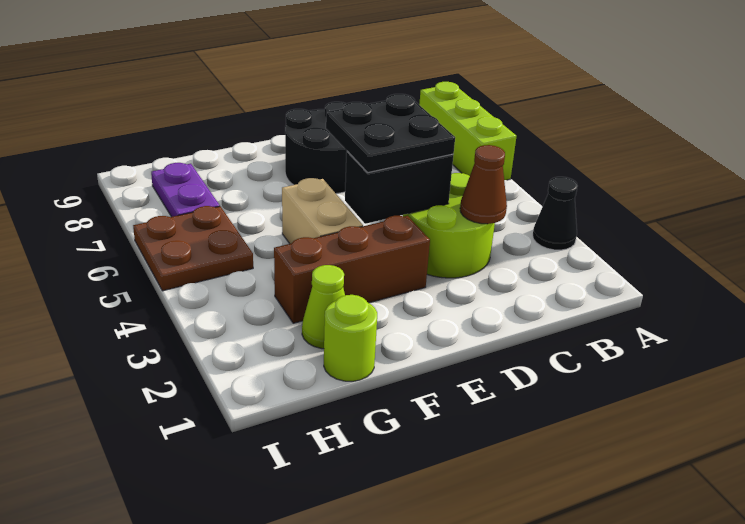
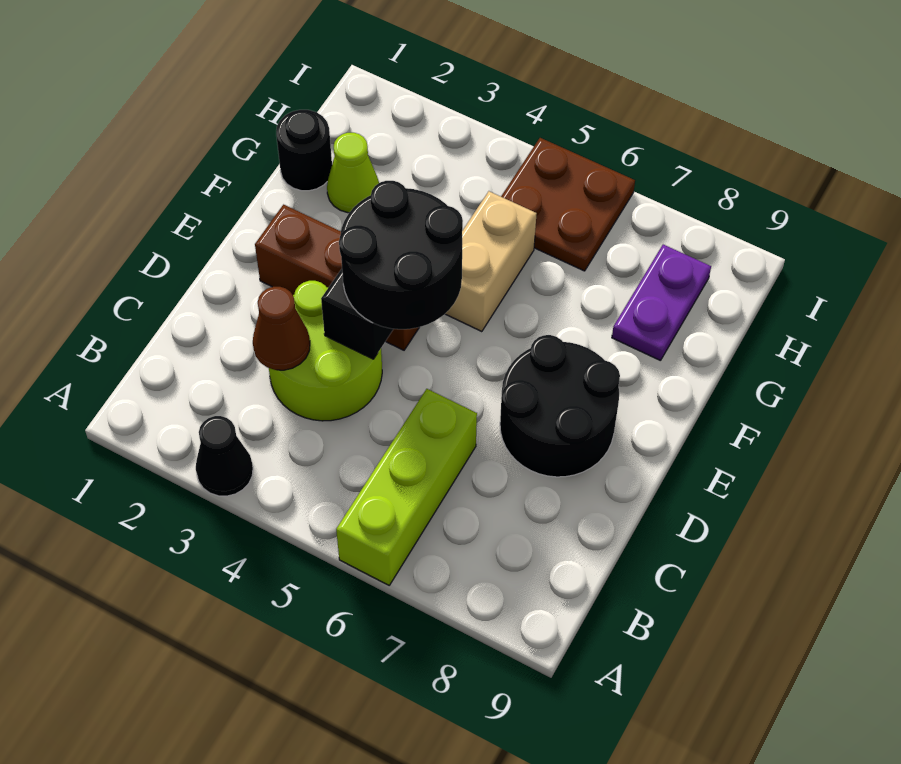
lime 1x3 brick [419,82,517,180] -> lime 1x3 brick turned to [336,389,477,585]
black 2x2 plate [326,94,455,173] -> black 2x2 round brick [339,181,463,329]
brown 1x3 brick [274,216,430,323] -> brown 1x3 brick turned to [255,205,419,350]
tan 1x2 brick [282,178,363,244] -> tan 1x2 brick turned to [445,191,537,332]
lime 1x1 round brick [324,295,377,381] -> black 1x1 round brick [276,110,332,191]
purple 1x2 plate [151,163,220,217] -> purple 1x2 plate turned to [612,245,711,361]

